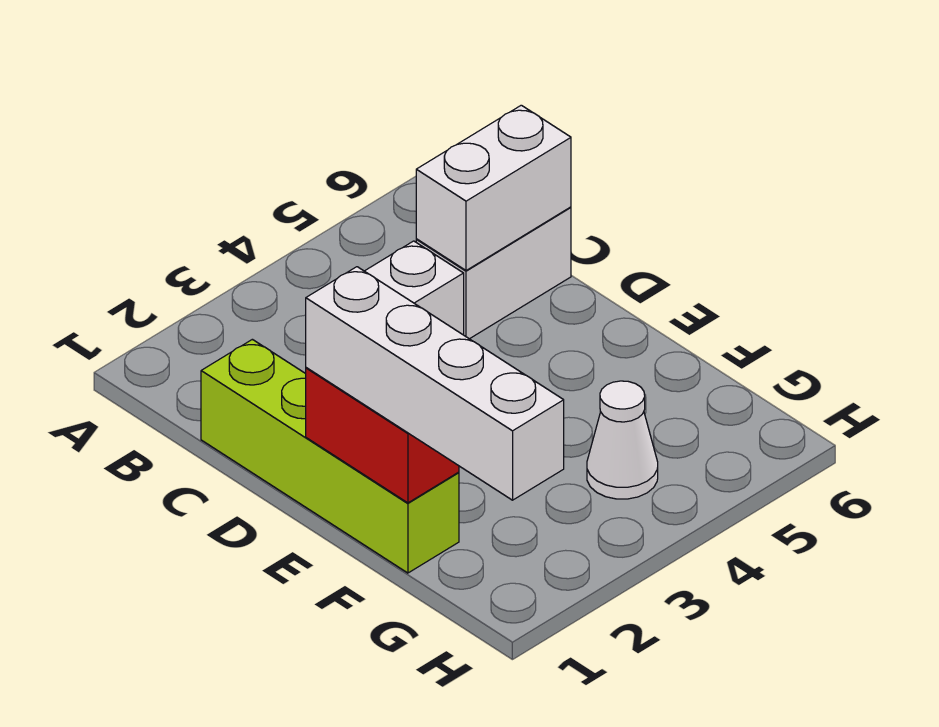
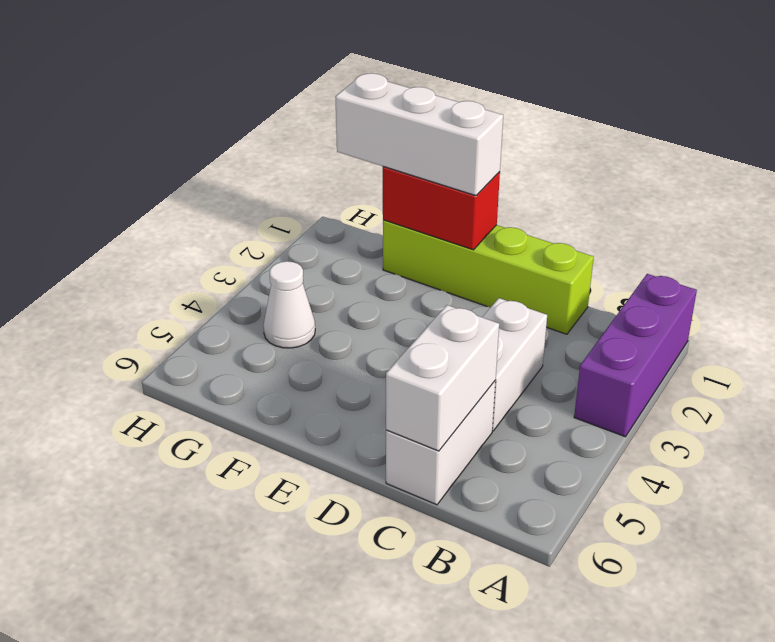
none -> purple 1x3 brick [574,274,697,437]
white 1x4 brick [306,267,564,500] -> white 1x3 brick [335,73,503,196]

